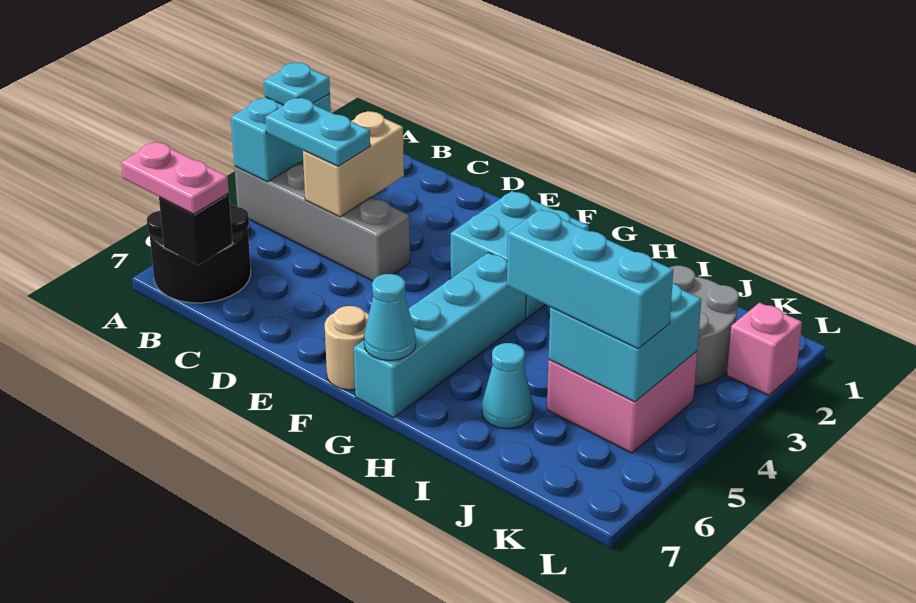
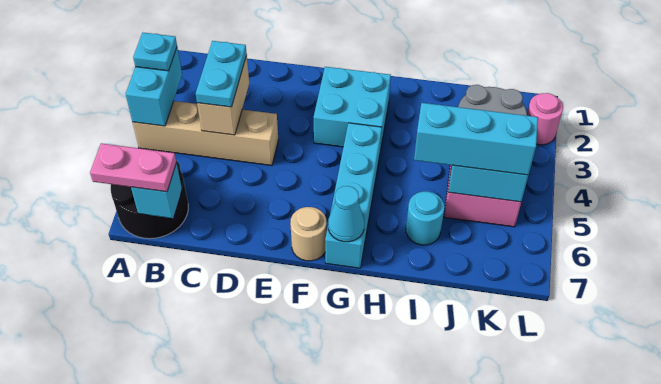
grey 1x4 brick [234,163,410,281] -> tan 1x4 brick [132,101,278,166]
cyan 1x2 plate [265,98,370,166] -> cyan 1x2 plate turned to [196,41,247,107]
black 1x1 brick [159,193,233,265] -> cyan 1x1 brick [131,163,182,218]
cyan 1x1 cone [482,343,533,429] -> cyan 1x1 round brick [406,191,444,245]
pink 1x1 brick [727,303,802,395] -> pink 1x1 round brick [527,93,563,145]

